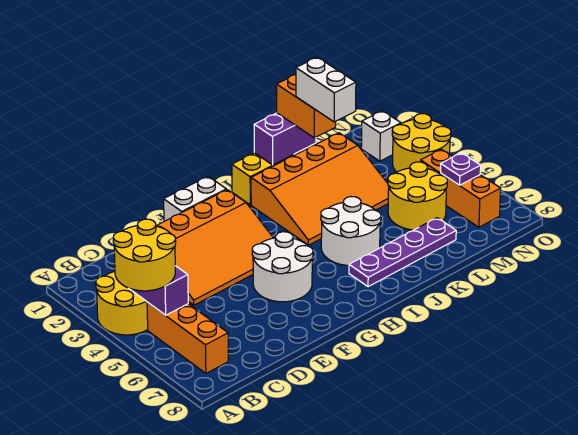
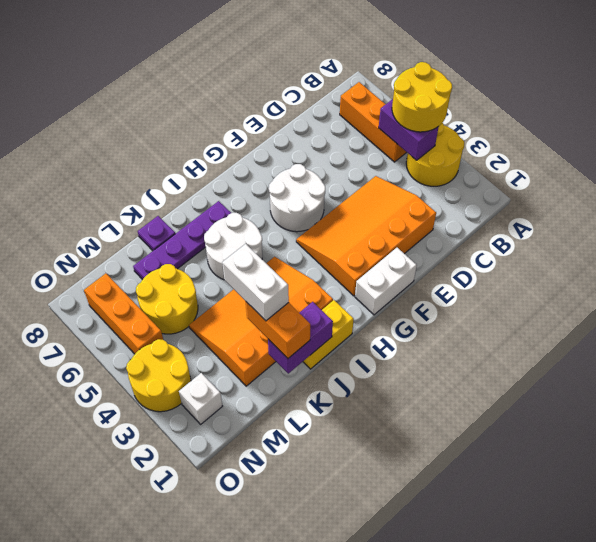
purple 1x1 plate [441,153,481,185] -> purple 1x1 plate moved to [138,216,175,251]

